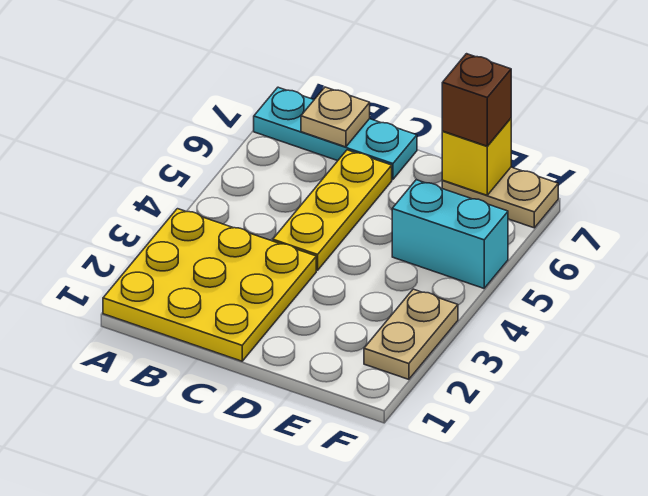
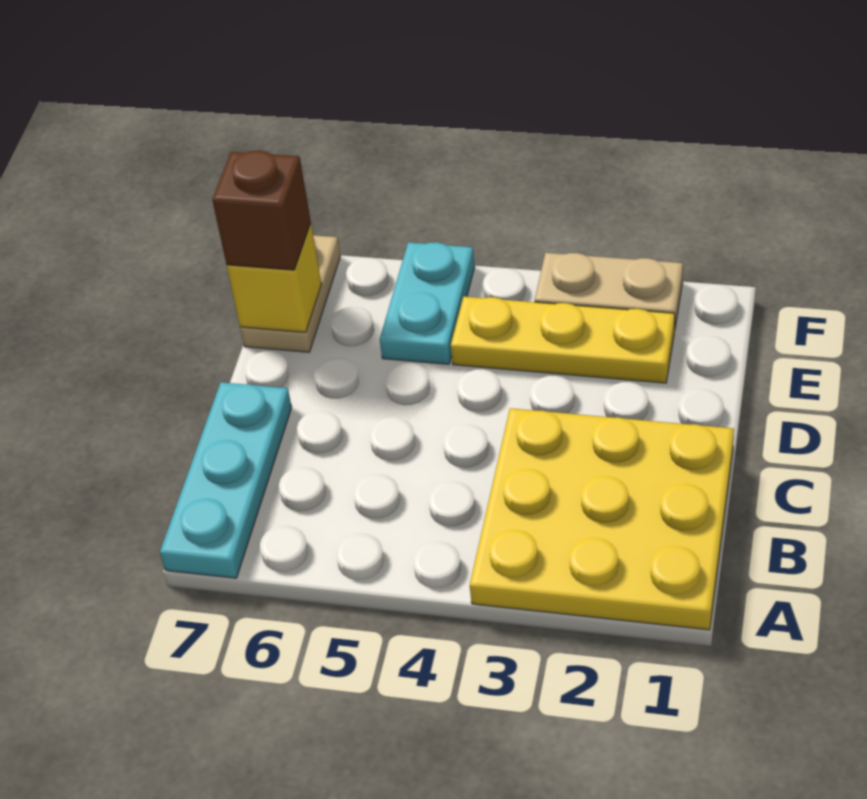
tan 1x1 plate [301,87,370,147] -> none
yellow 1x3 plate [273,150,392,270] -> yellow 1x3 plate moved to [451,297,675,383]
cyan 1x2 brick [392,180,508,288] -> cyan 1x2 plate [380,242,475,364]

